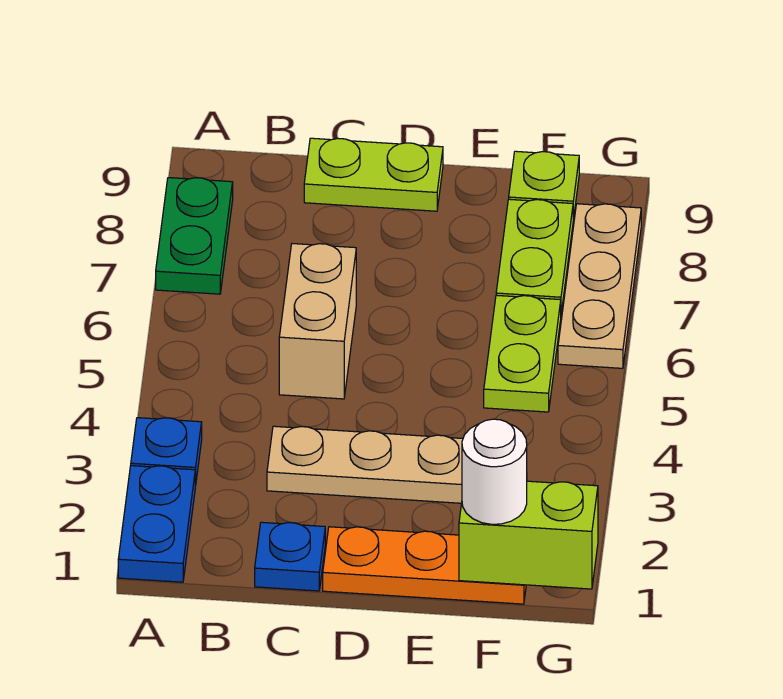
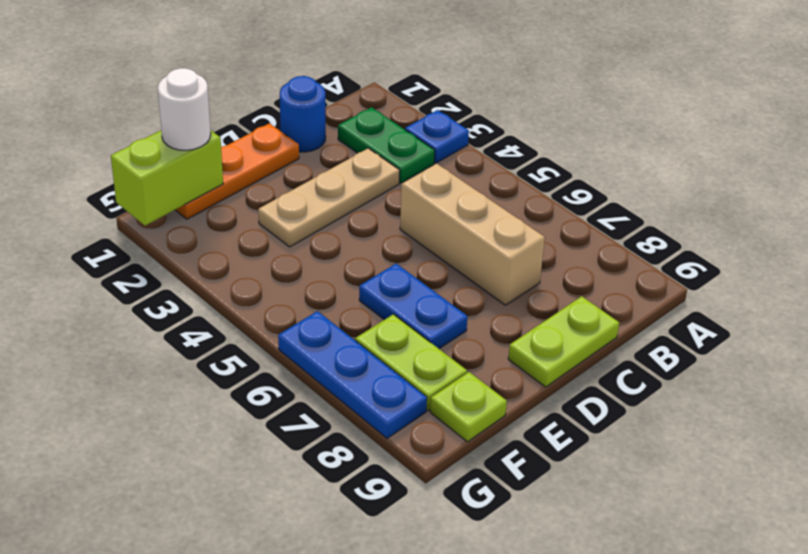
blue 1x2 plate [118,466,195,582] -> blue 1x2 plate moved to [359,264,468,349]
green 1x2 plate [156,178,233,294] -> green 1x2 plate moved to [338,107,435,183]
blue 1x1 plate [255,522,325,591] -> blue 1x1 round brick [280,76,326,152]
tan 1x2 brick [279,244,356,399] -> tan 1x3 brick [400,163,545,305]
lime 1x2 plate [484,295,561,412] -> none
tan 1x3 plate [558,204,641,368] -> blue 1x3 plate [278,311,427,438]

